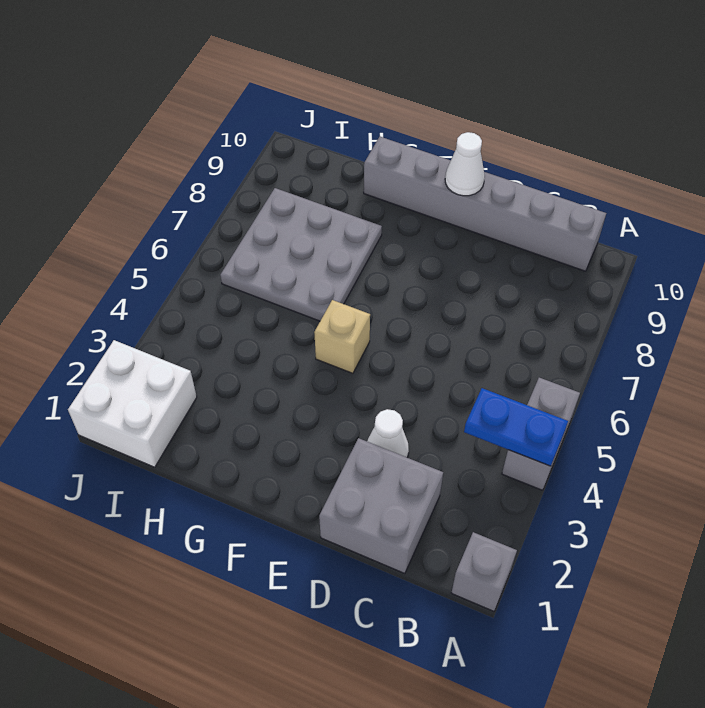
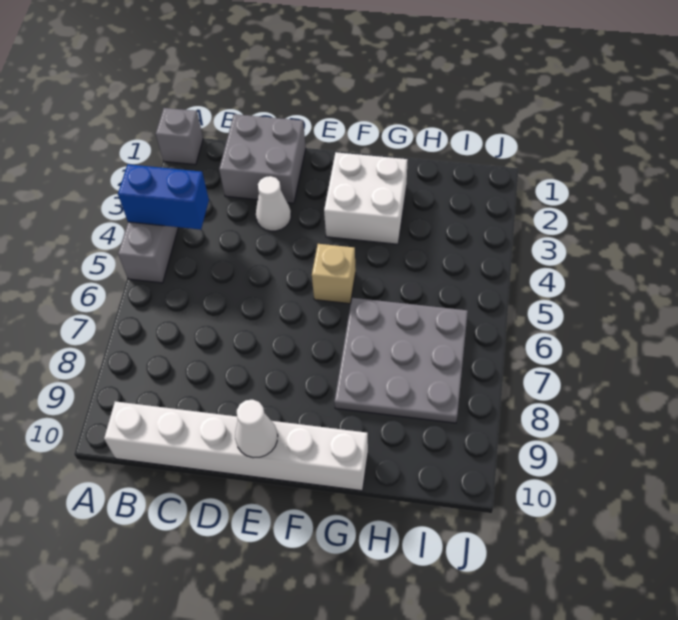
blue 1x2 plate [464,388,568,466] -> blue 1x2 brick [118,164,209,230]
grey 1x6 brick [364,137,606,271] -> white 1x6 brick [104,401,368,491]
white 2x2 brick [68,340,197,467] -> white 2x2 brick moved to [324,152,408,244]

